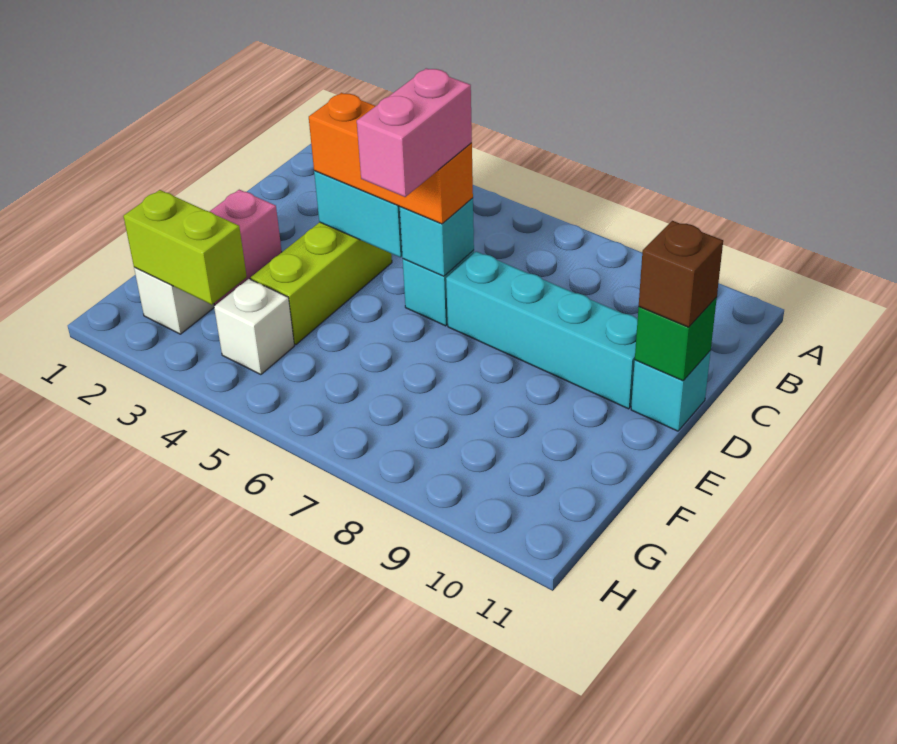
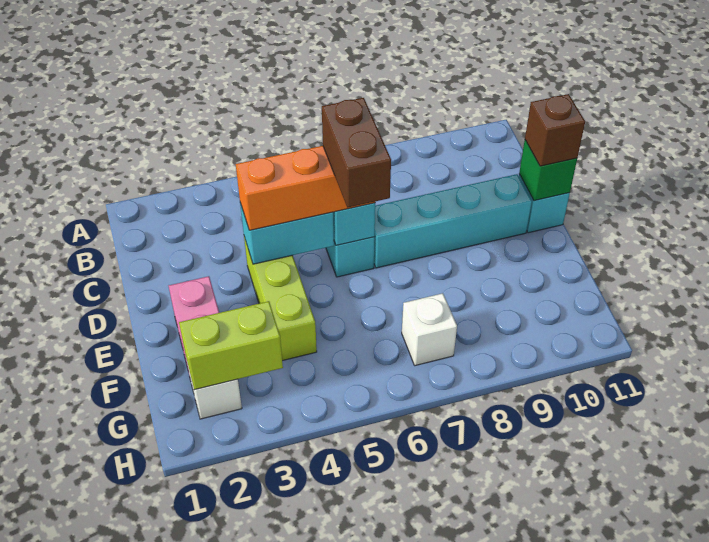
pink 1x2 brick [357,68,472,197] -> brown 1x2 brick [322,98,391,208]
white 1x1 brick [214,279,294,375] -> white 1x1 brick moved to [402,293,457,366]

